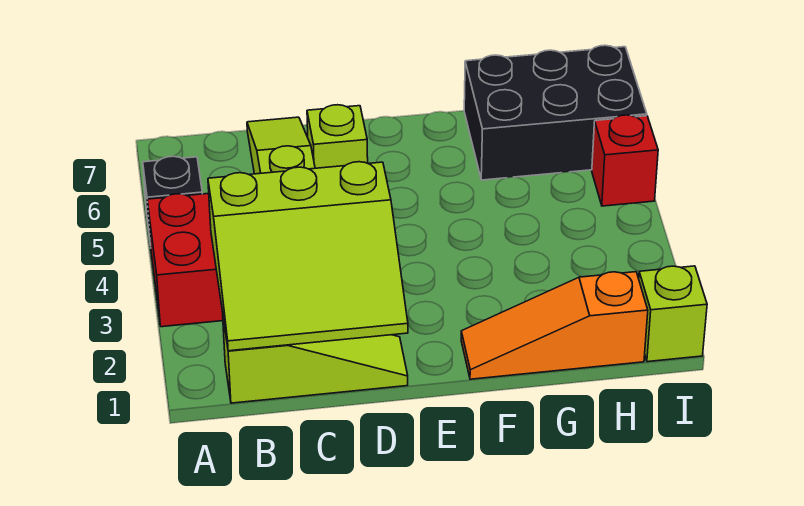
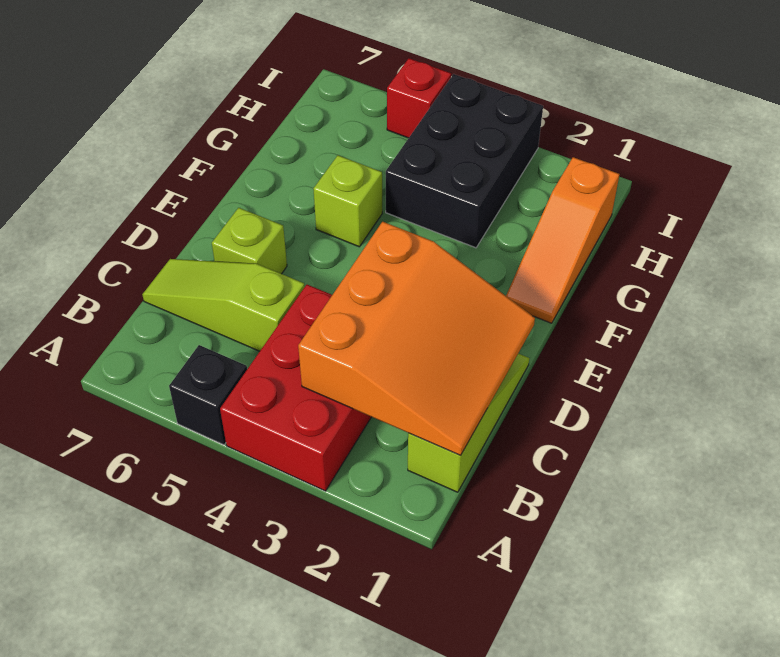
lime 3x3 slope [208,162,408,351] -> orange 3x3 slope [298,222,535,456]
black 2x3 brick [464,45,647,180] -> black 2x3 brick moved to [386,74,543,248]
lime 1x1 brick [639,266,707,362] -> lime 1x1 brick moved to [313,155,382,247]

